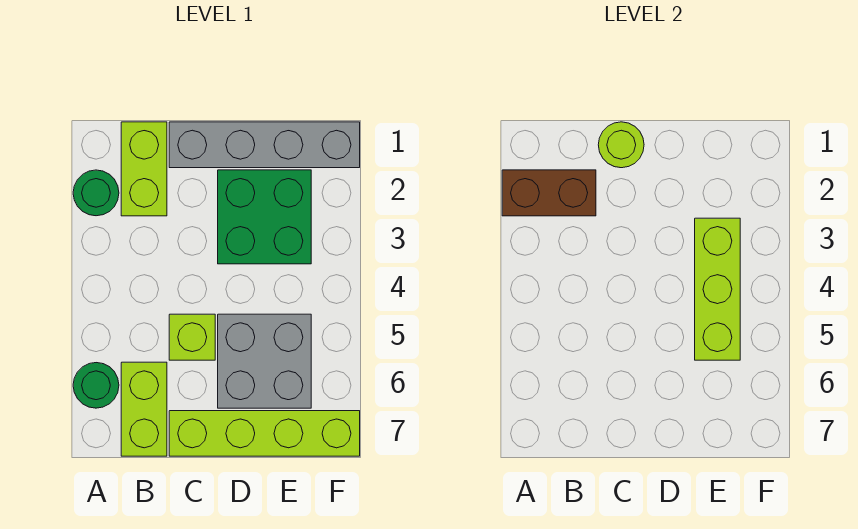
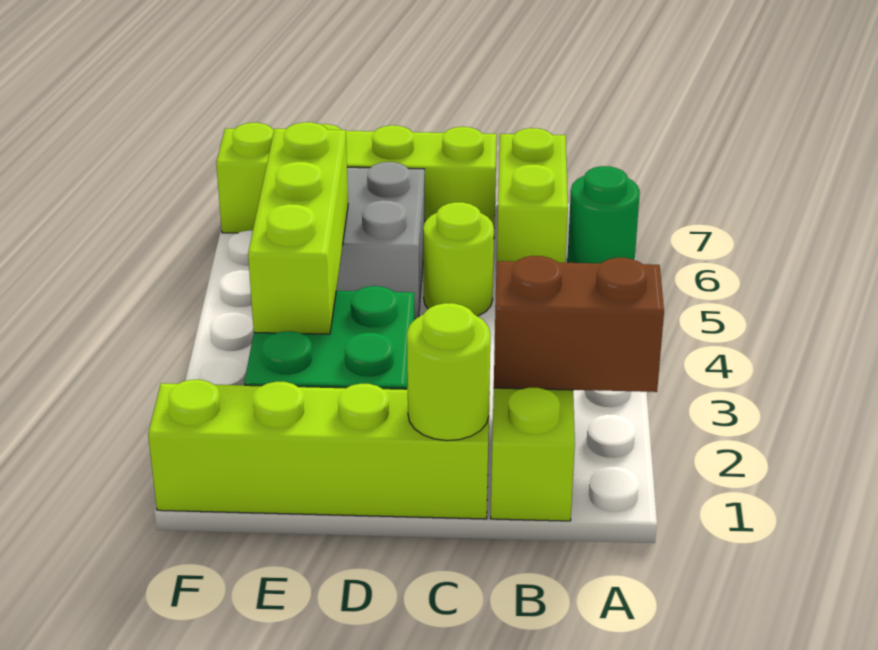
green 1x1 round brick [73,170,119,216] -> none
grey 1x4 brick [169,122,360,168] -> lime 1x4 brick [148,380,490,519]
lime 1x1 brick [169,314,215,360] -> lime 1x1 round brick [423,202,494,316]

